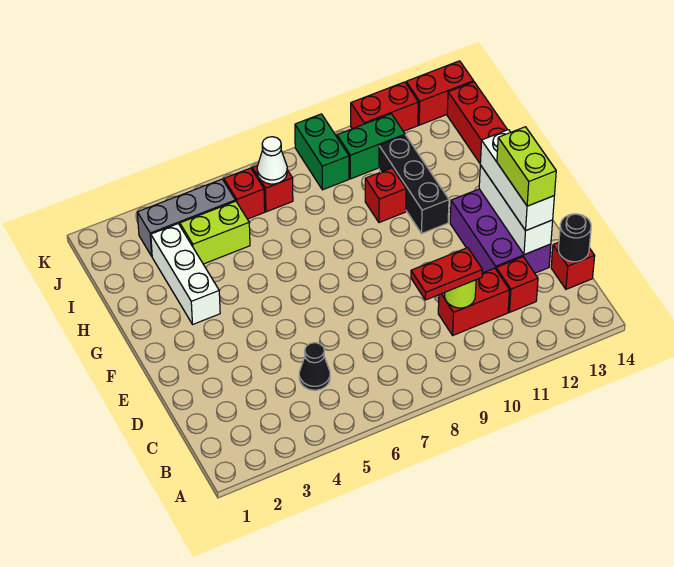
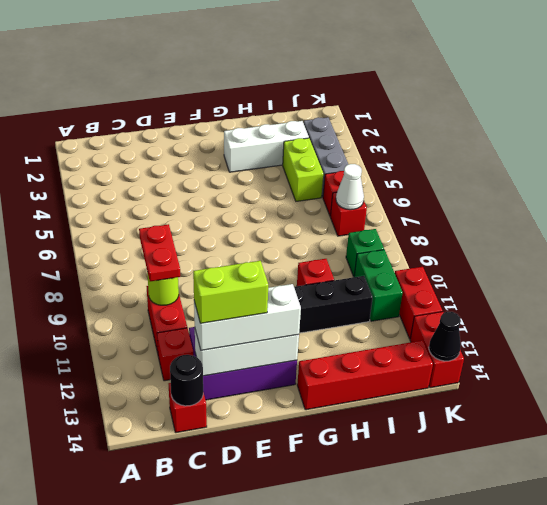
black 1x1 cone [299,343,330,390] -> black 1x1 cone moved to [429,312,461,361]
green 1x2 brick [295,114,349,190] -> green 1x1 brick [346,229,384,277]

